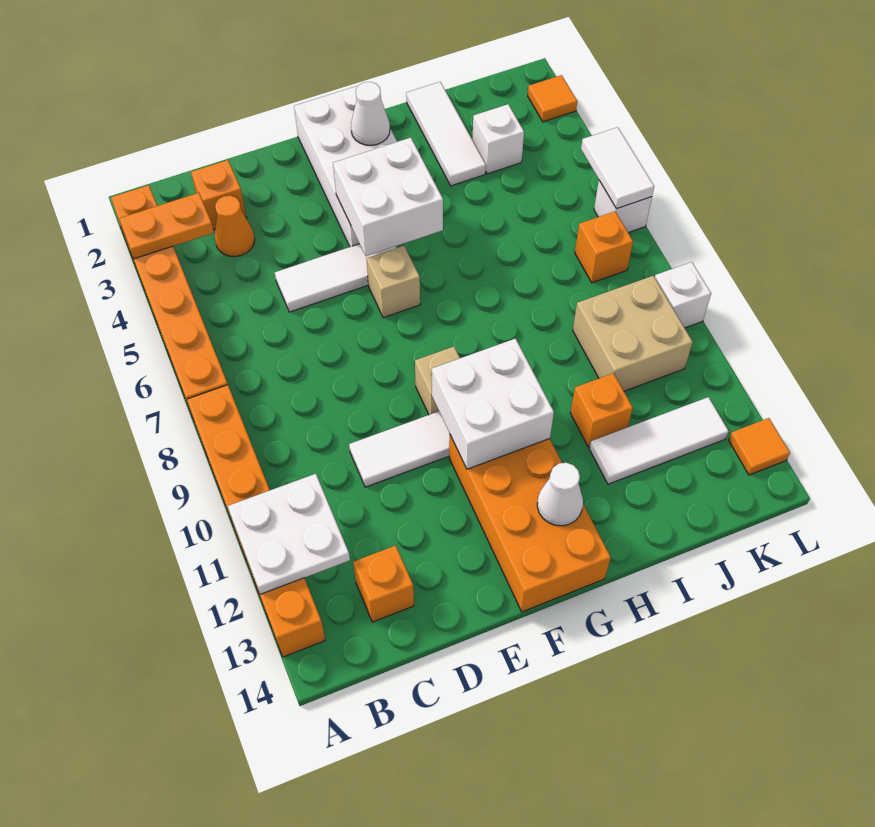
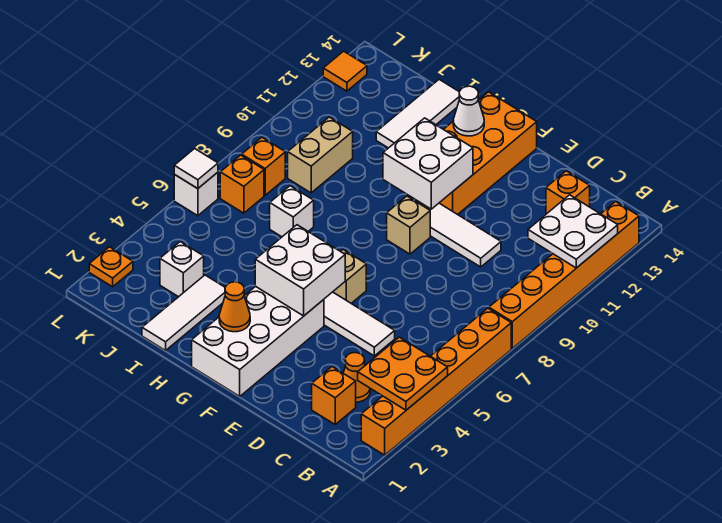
orange 1x2 plate [119,193,214,259] -> orange 2x2 plate [358,337,448,410]
white 1x1 cone [351,82,390,145] -> orange 1x1 cone [219,282,250,332]
orange 1x1 brick [570,373,633,447] -> orange 1x1 brick moved to [242,138,285,195]
white 1x3 tile [589,397,729,484] -> white 1x3 tile turned to [376,80,459,148]
tan 2x2 brick [573,276,693,391] -> tan 1x2 brick [288,117,353,193]
orange 1x1 tile [528,75,577,122] -> orange 1x1 plate [89,247,133,287]
white 1x2 tile [581,127,654,209] -> white 1x1 tile [174,149,218,189]
white 1x1 brick [655,262,711,328] -> white 1x1 brick moved to [270,186,314,237]

